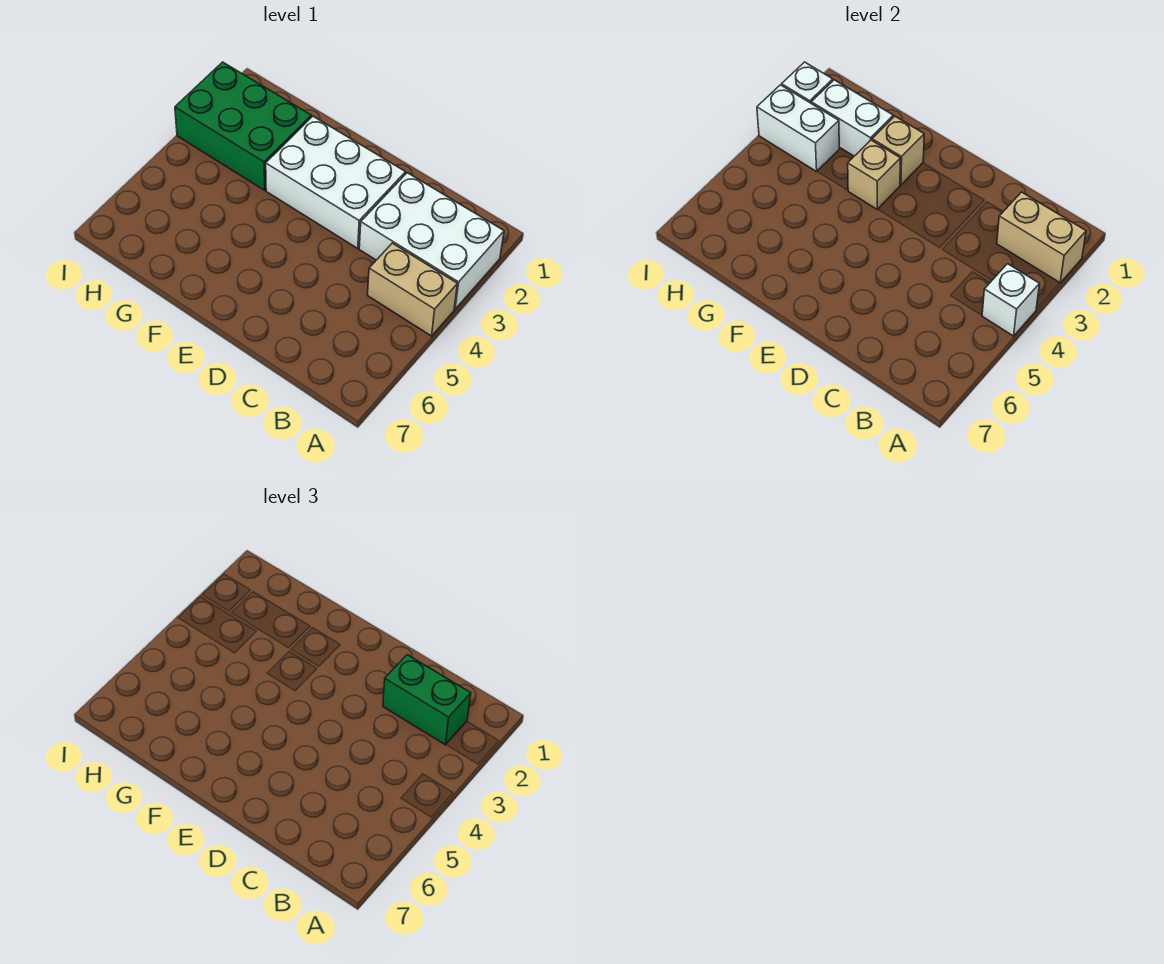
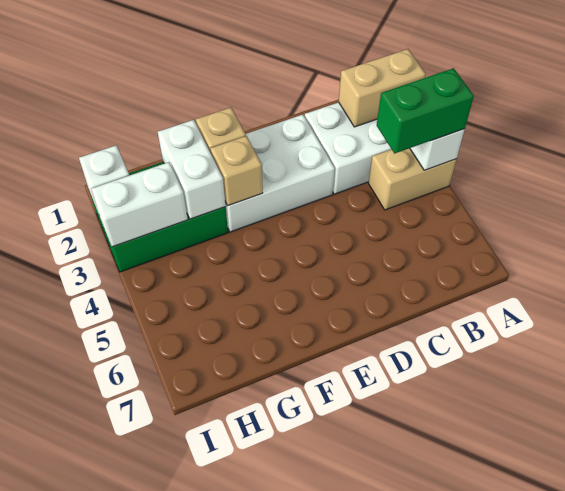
green 1x2 brick [383,655,471,745] -> green 1x2 brick moved to [377,68,474,153]
white 1x2 brick [811,80,893,156] -> white 1x2 brick turned to [158,120,226,219]

